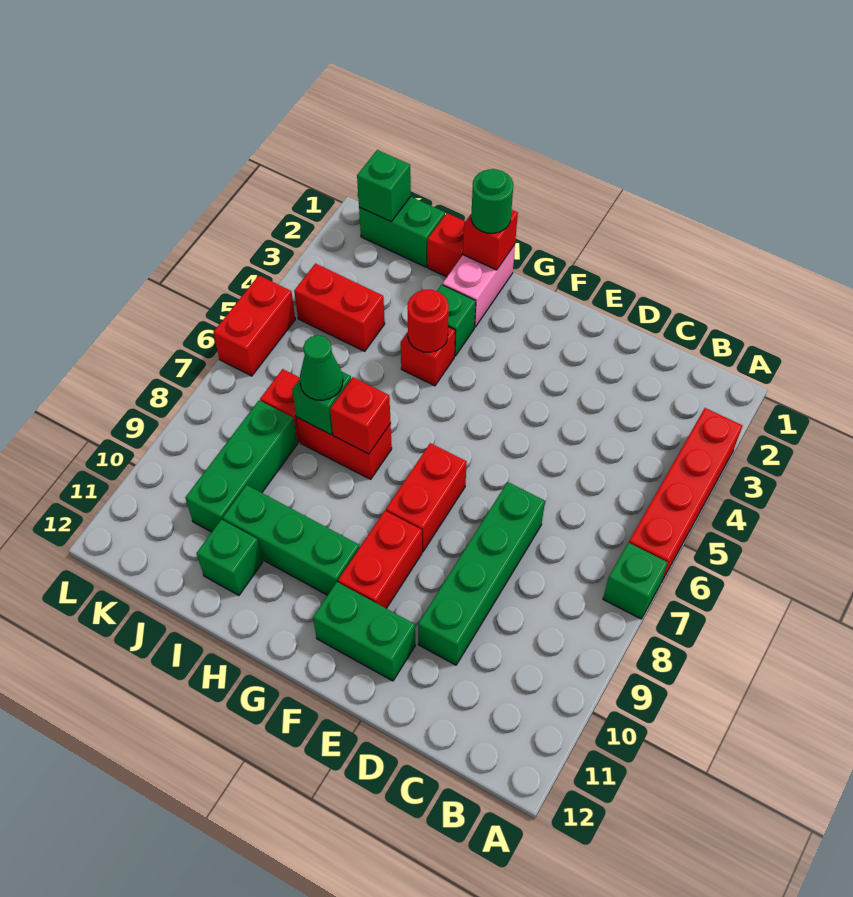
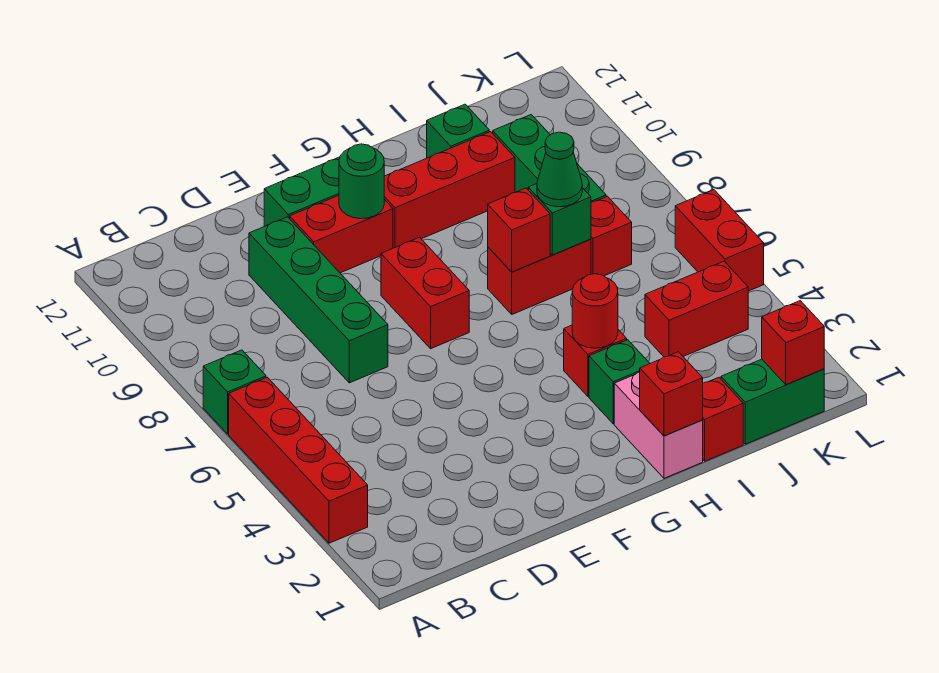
red 1x2 brick [338,511,422,609] -> red 1x2 brick turned to [290,195,393,273]
green 1x3 brick [223,485,360,595] -> red 1x3 brick [384,132,515,248]
green 1x1 round brick [471,169,513,233] -> green 1x1 round brick moved to [339,144,384,219]
green 1x1 brick [357,150,411,222] -> red 1x1 brick [762,301,824,385]

